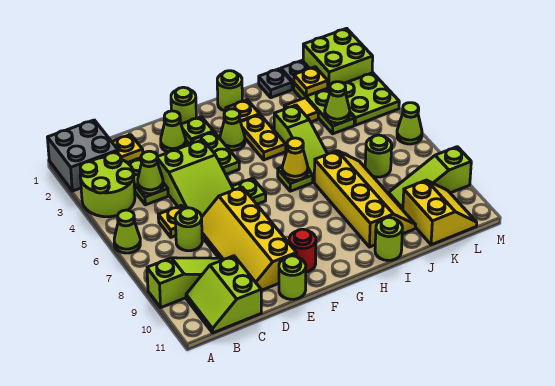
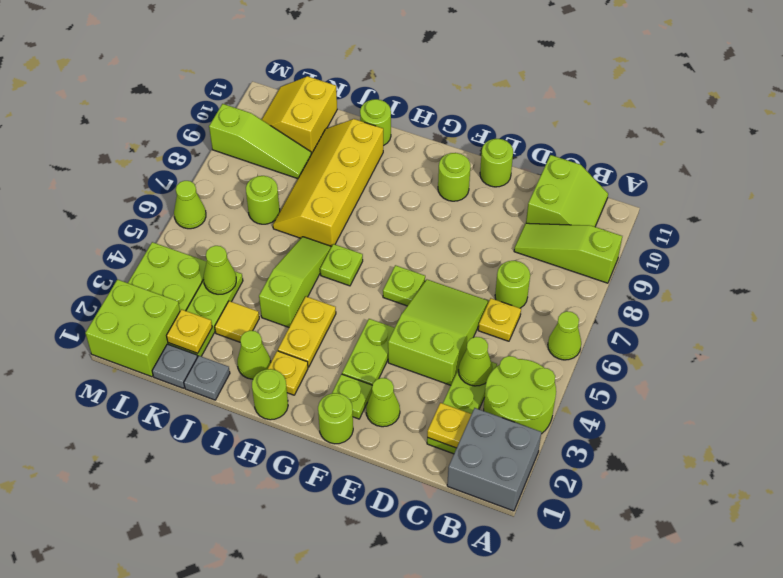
yellow 2x4 slope [202,187,297,290] -> none
red 1x1 round brick [289,229,316,272] -> lime 1x1 round brick [438,153,470,201]
lime 1x1 cone [220,109,245,150] -> lime 1x1 cone moved to [237,331,271,379]
yellow 1x1 cone [282,138,308,180] -> none

